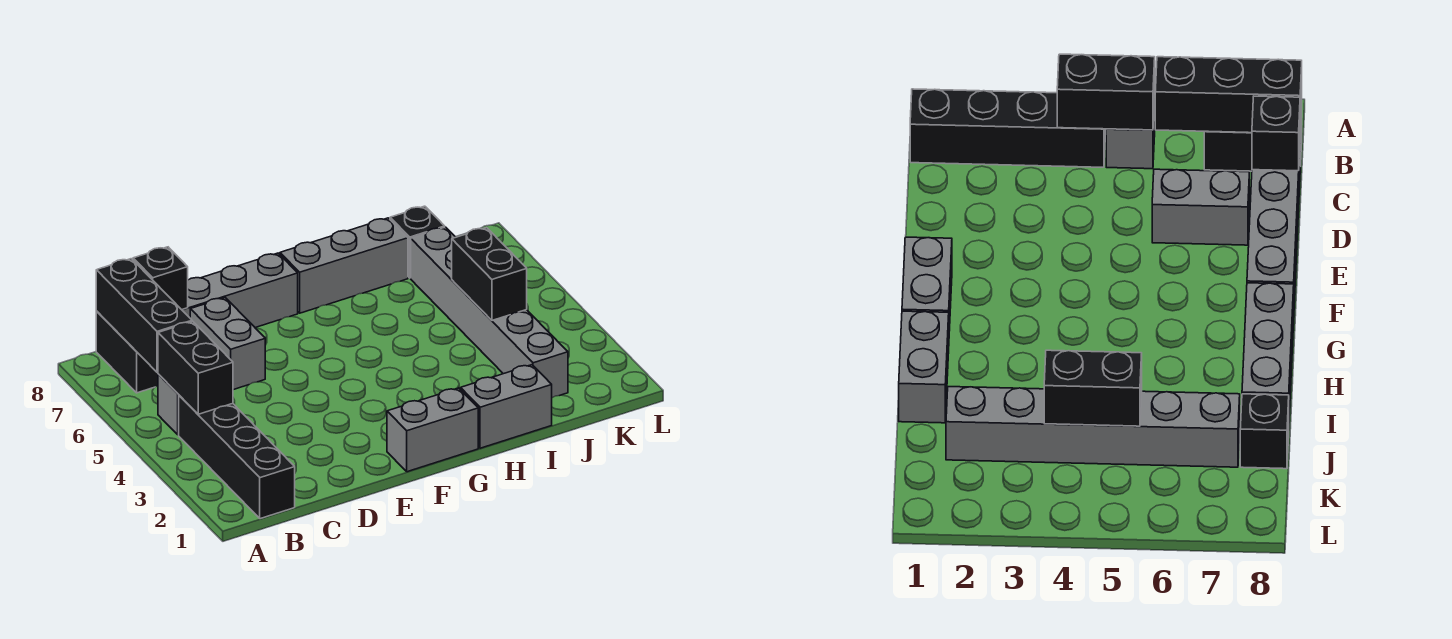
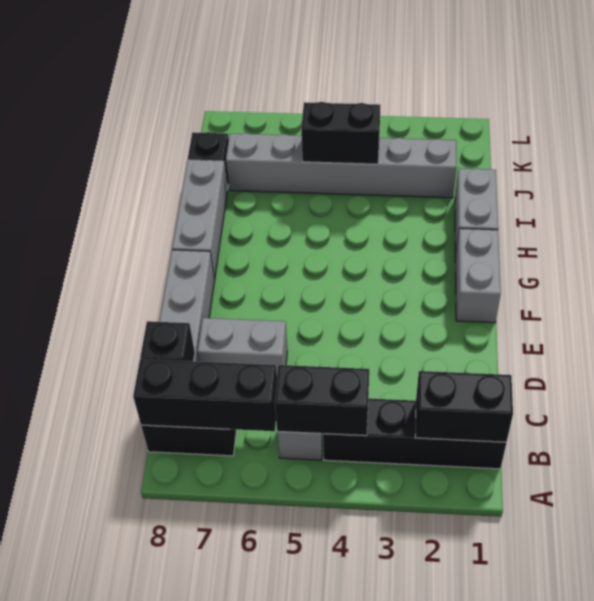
none -> black 1x2 brick [415,371,513,442]

